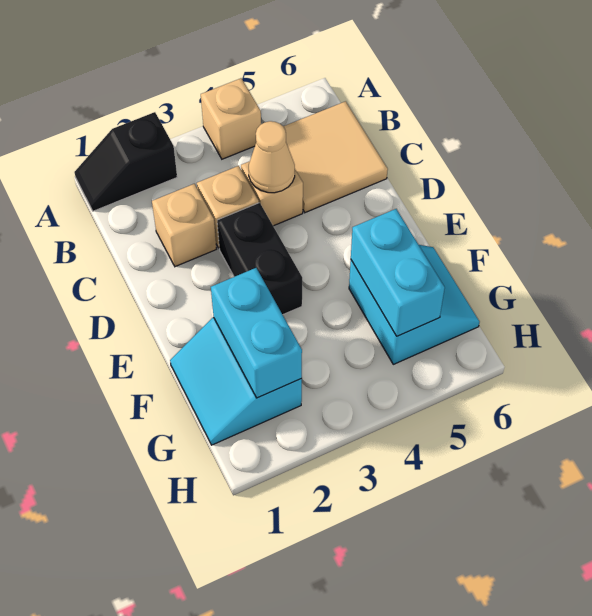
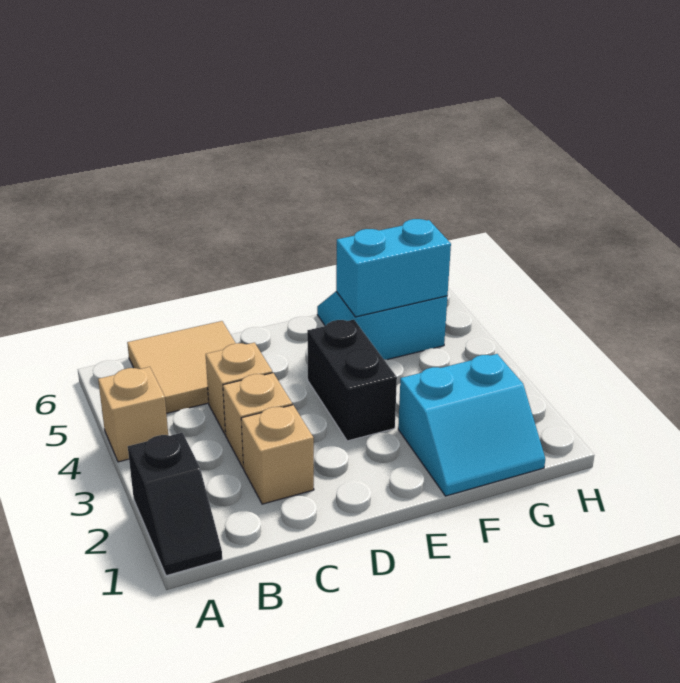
tan 1x1 cone [249,121,295,193] -> none
black 1x2 brick [217,203,302,315] -> black 1x2 brick turned to [307,320,397,441]
cyan 1x2 brick [211,268,302,398] -> none

